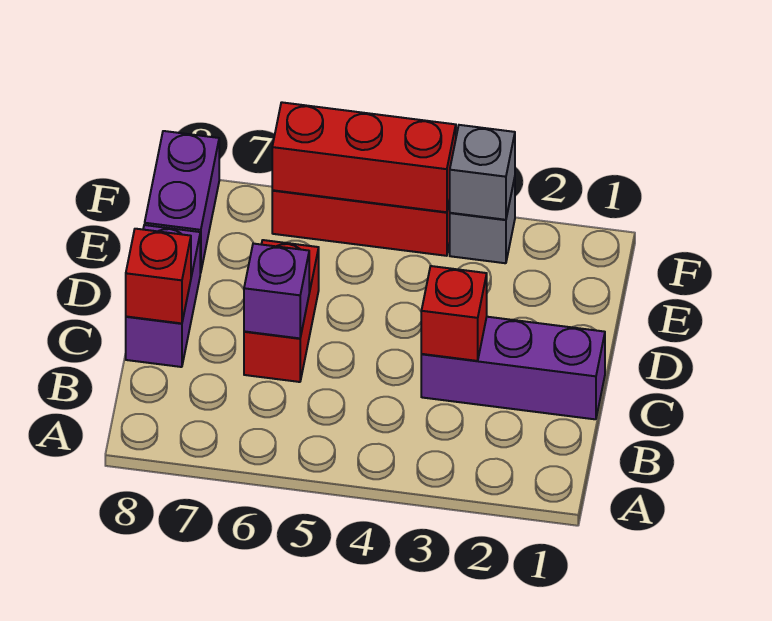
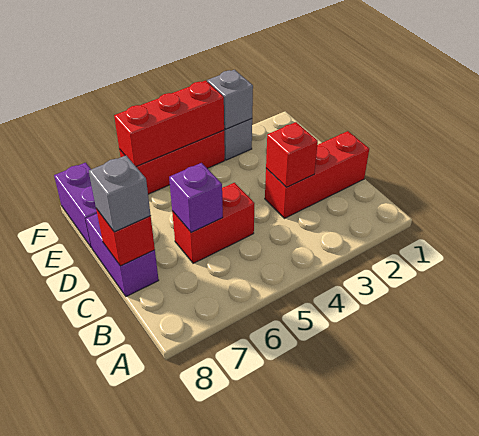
purple 1x3 brick [421,317,605,419] -> red 1x3 brick [265,131,369,218]
red 1x2 brick [244,240,319,382] -> red 1x2 brick turned to [172,183,255,263]
none -> grey 1x1 brick [89,155,151,232]

